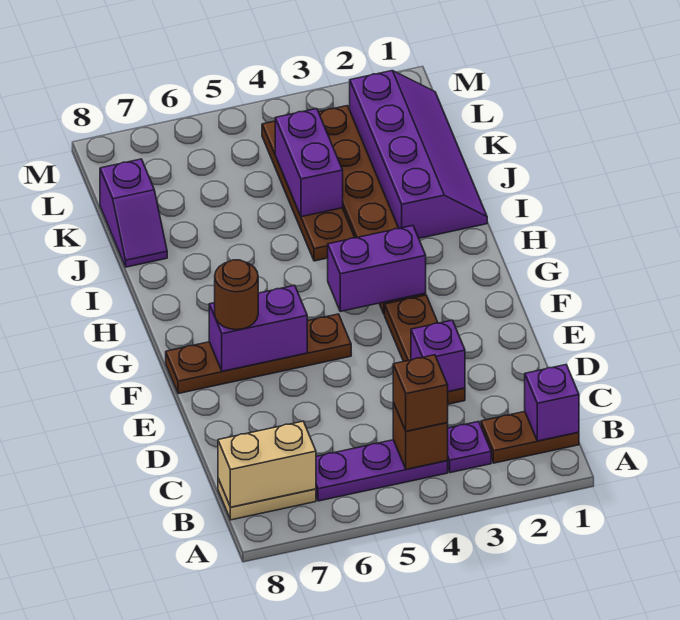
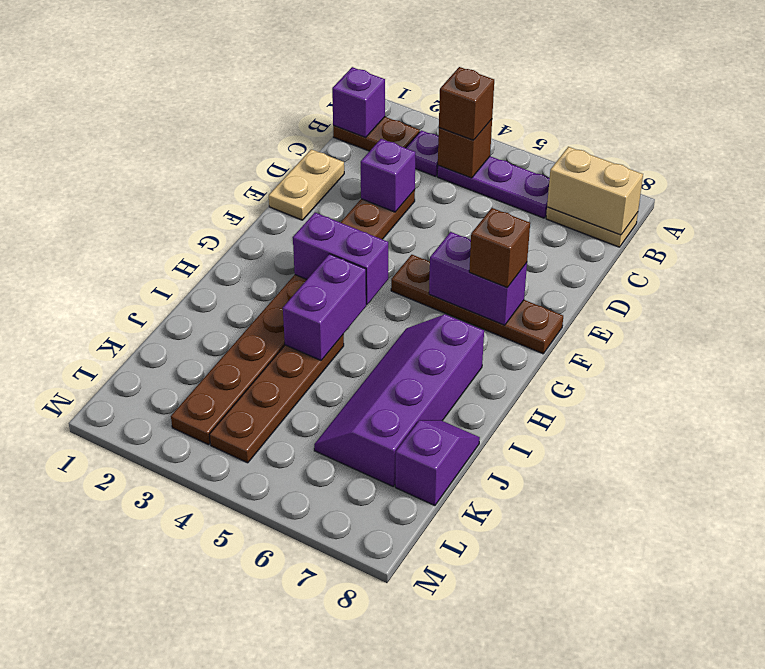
none -> tan 1x2 plate [269,149,344,220]
brown 1x1 round brick [215,260,258,330] -> brown 1x1 brick [469,208,530,288]
purple 2x4 slope [350,71,487,238] -> purple 2x4 slope moved to [314,314,484,486]
purple 1x2 brick [275,109,343,217] -> purple 1x2 brick moved to [283,254,366,360]

